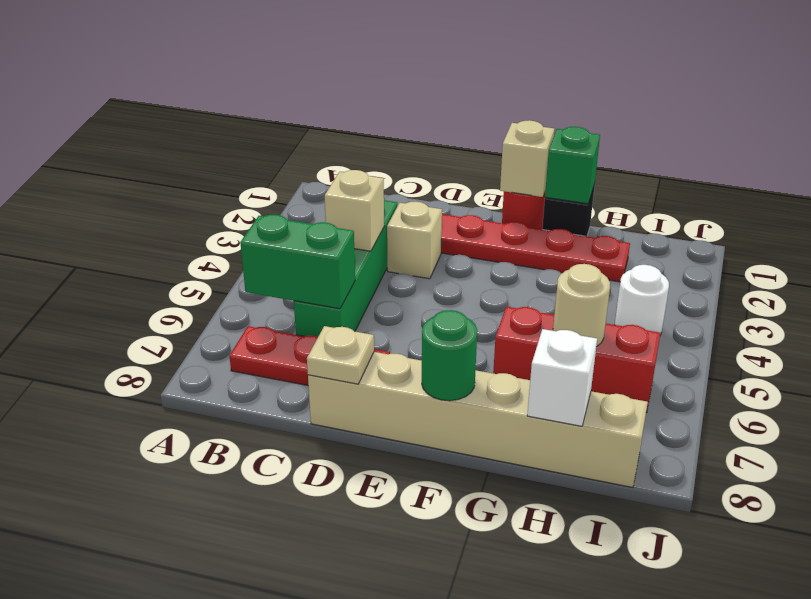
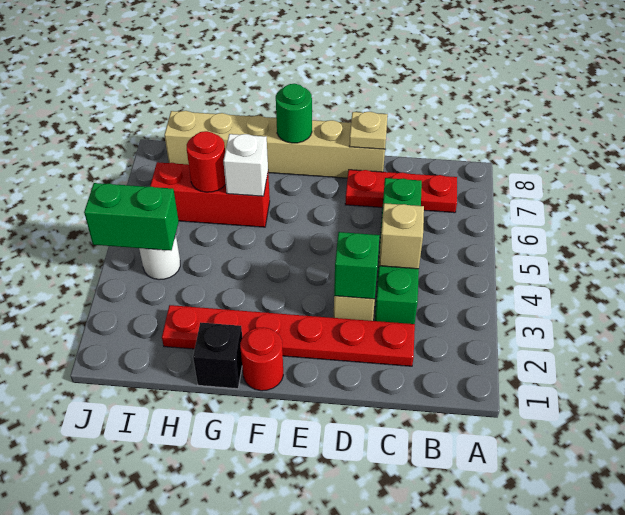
green 1x2 brick [240,215,355,309] -> green 1x2 brick moved to [84,183,179,250]
tan 1x1 brick [500,120,554,197] -> none
green 1x1 brick [545,127,600,204] -> green 1x1 brick moved to [334,232,380,299]
tan 1x1 round brick [553,264,610,347] -> red 1x1 round brick [187,131,226,192]
white 1x1 brick [527,329,597,426] -> white 1x1 brick moved to [223,134,268,196]

